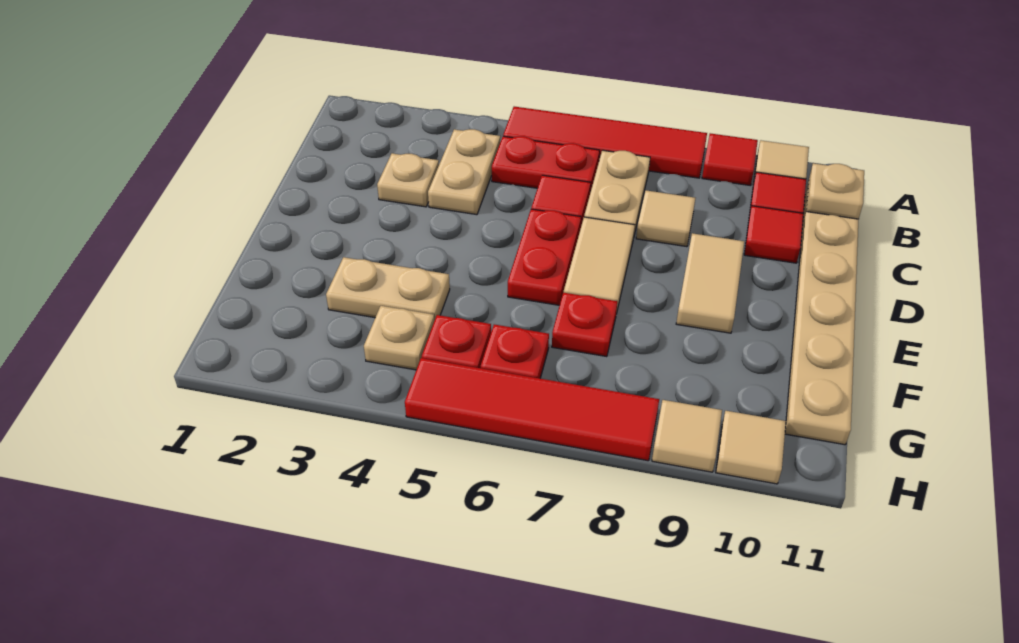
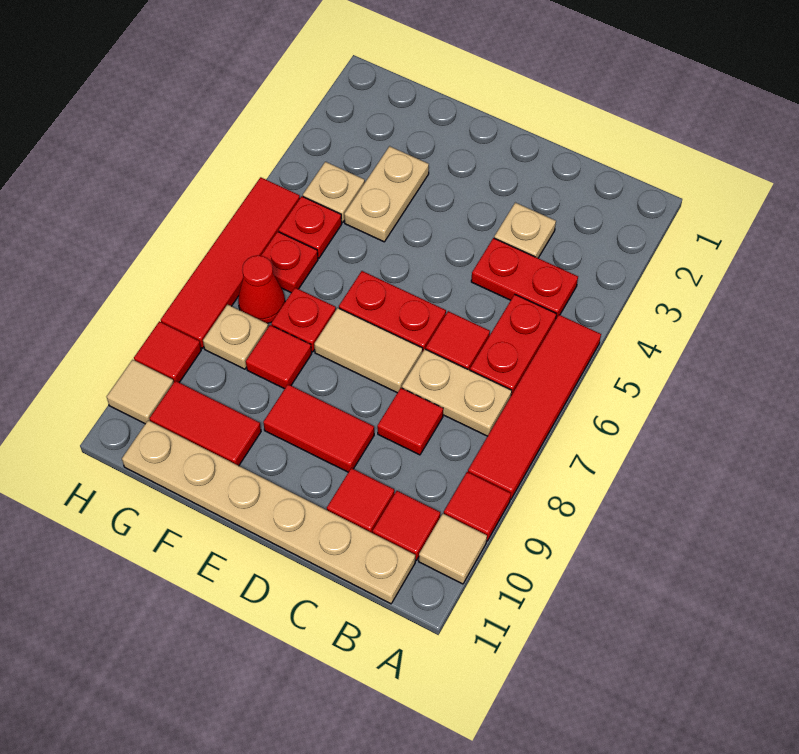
tan 1x2 plate [428,129,500,215] -> red 1x2 plate [471,238,578,318]
tan 1x1 plate [806,163,864,219] -> tan 1x1 plate moved to [203,305,268,369]
tan 1x1 tile [636,190,695,247] -> red 1x1 tile [377,388,443,455]
tan 1x2 tile [676,233,744,333] -> red 1x2 tile [263,385,374,472]
none -> red 1x1 tile [246,325,312,389]
none -> red 1x2 tile [150,381,261,466]
none -> red 1x1 cone [238,255,285,323]
tan 1x1 tile [652,400,722,472] -> red 1x1 tile [134,321,201,382]

